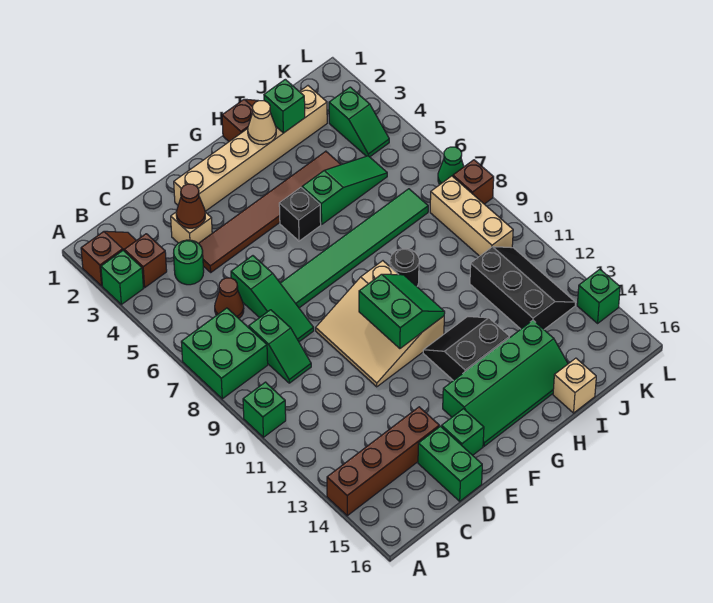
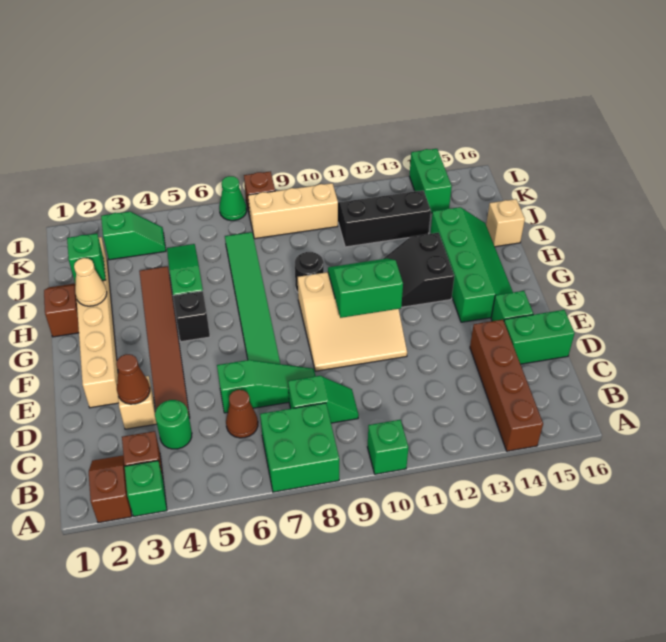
green 1x1 brick [577,269,620,323] -> green 1x2 brick [409,149,452,213]

